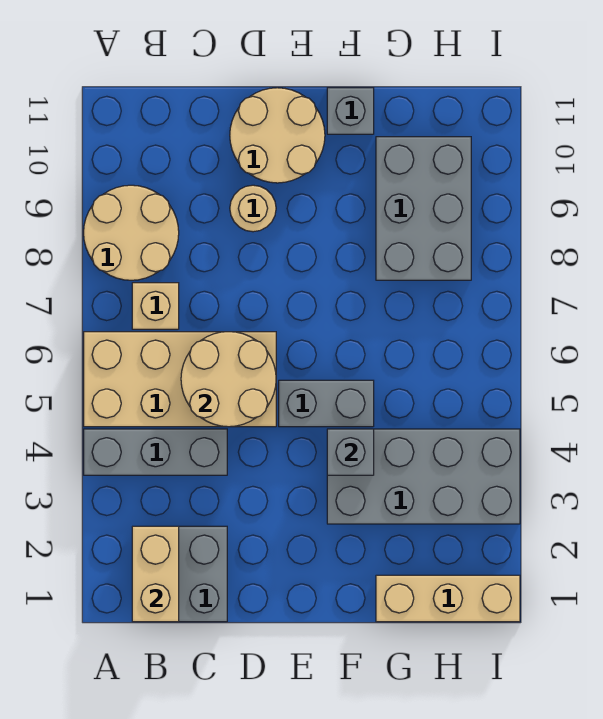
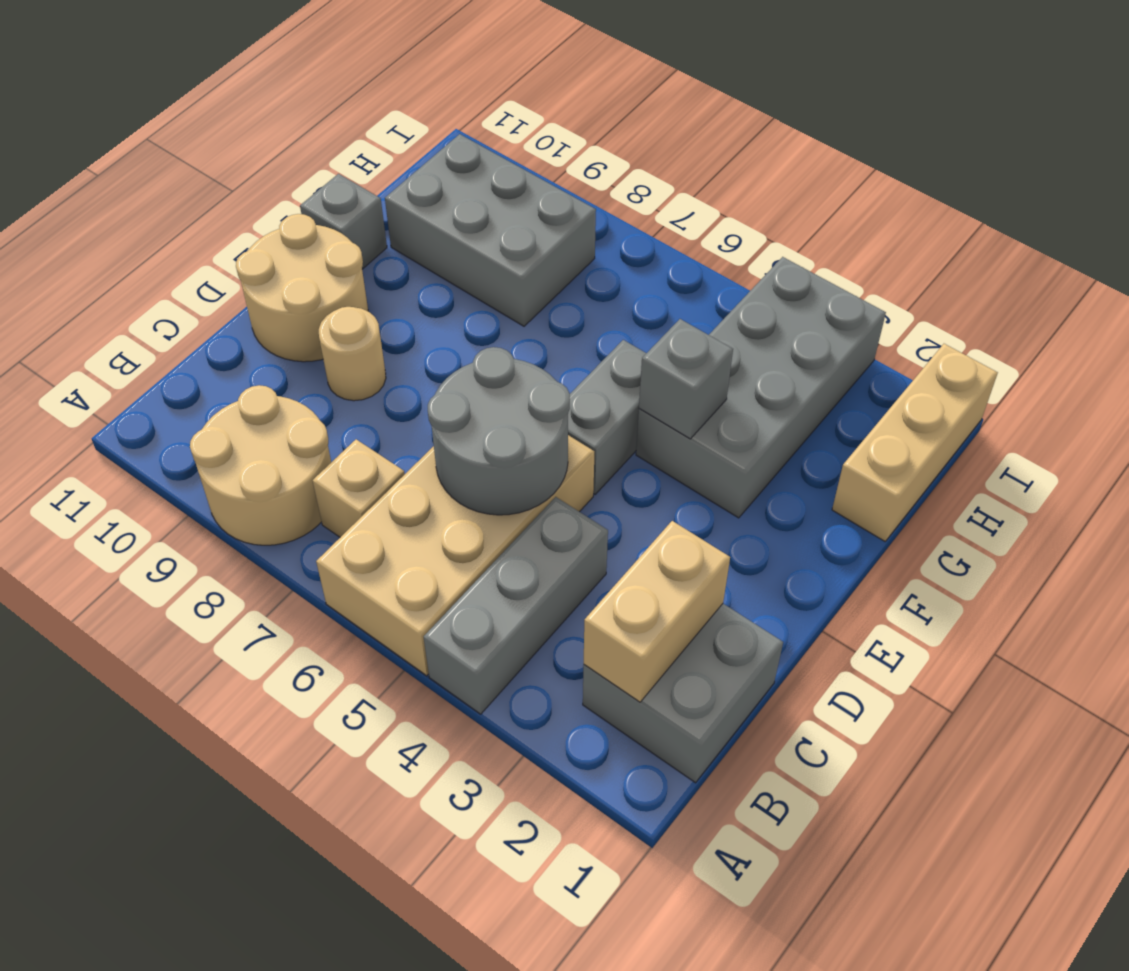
tan 1x2 brick [132,526,179,622] -> tan 1x2 brick turned to [584,521,730,702]
tan 2x2 round brick [181,332,276,427] -> grey 2x2 round brick [428,347,570,515]

